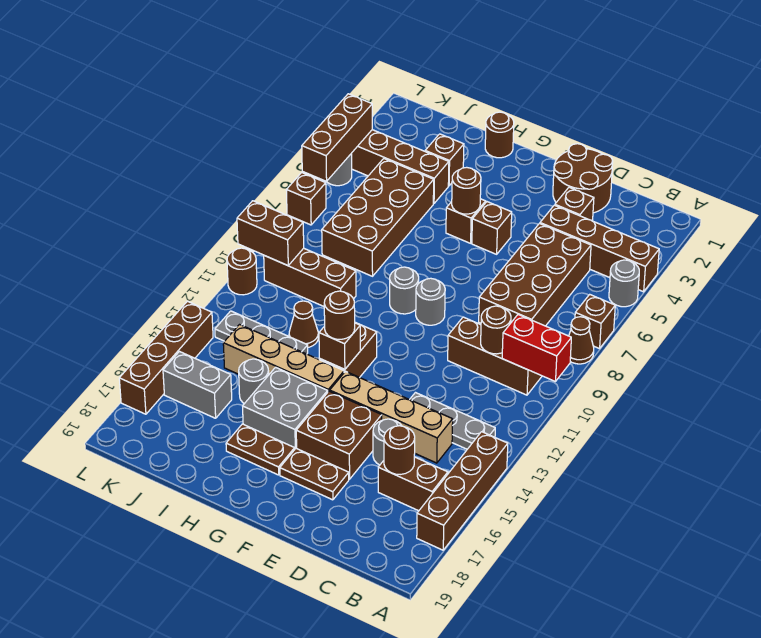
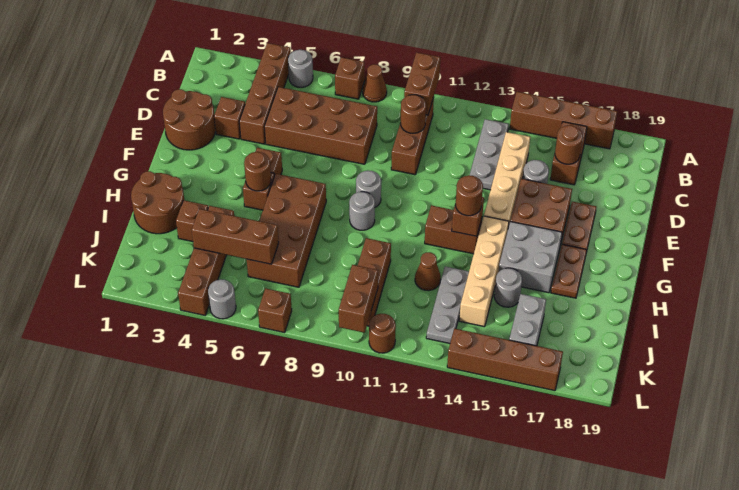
red 1x2 brick [502,315,571,382] -> brown 1x2 brick [404,52,440,115]
brown 1x1 round brick [485,112,514,158] -> brown 2x2 round brick [131,171,184,234]
brown 2x4 brick [322,159,434,276] -> brown 2x4 brick turned to [247,174,326,287]
brown 1x3 brick [302,94,372,182] -> brown 1x3 brick moved to [192,209,279,264]

